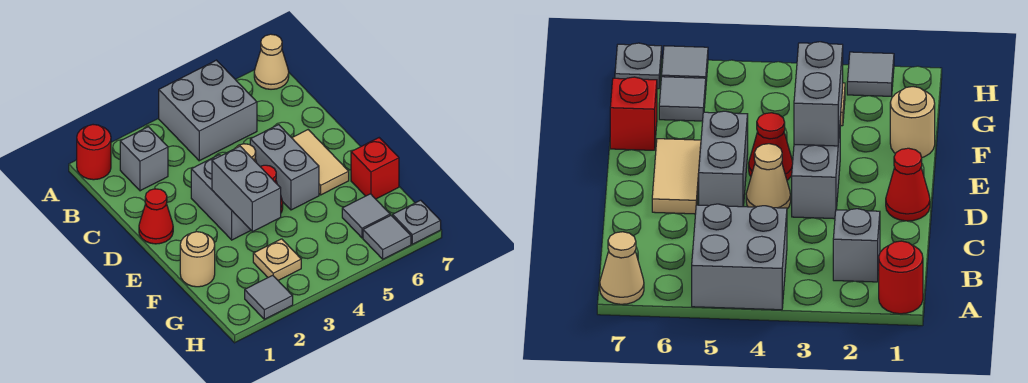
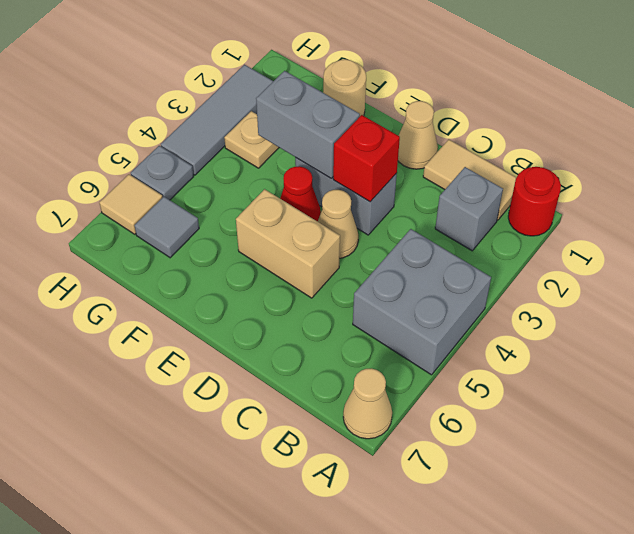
red 1x1 cone [139,189,173,244] -> tan 1x1 cone [398,101,438,169]
grey 1x2 brick [250,125,319,210] -> tan 1x2 brick [236,189,340,298]
tan 1x2 tile [292,130,349,195] -> tan 1x2 tile moved to [423,139,516,220]
red 1x1 brick [351,138,399,199] -> red 1x1 brick moved to [333,115,400,202]
grey 1x1 tile [245,275,293,319] -> grey 1x3 tile [161,65,273,175]
grey 1x1 tile [363,215,411,259] -> tan 1x1 tile [99,174,163,234]
grey 1x1 plate [393,200,441,244] -> grey 1x1 plate moved to [131,146,194,200]

